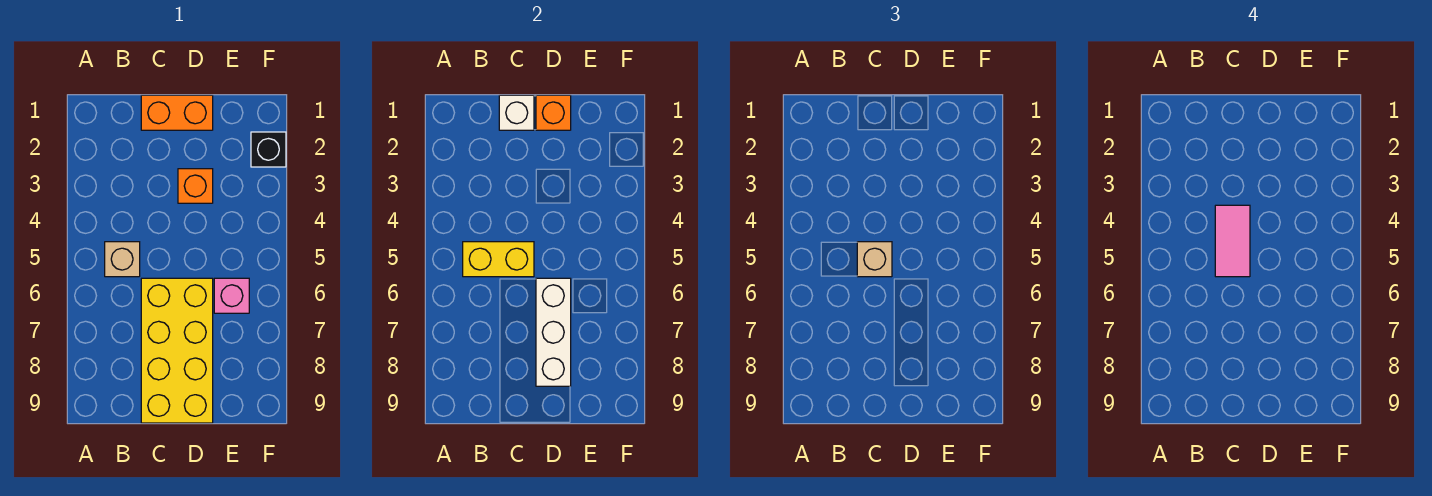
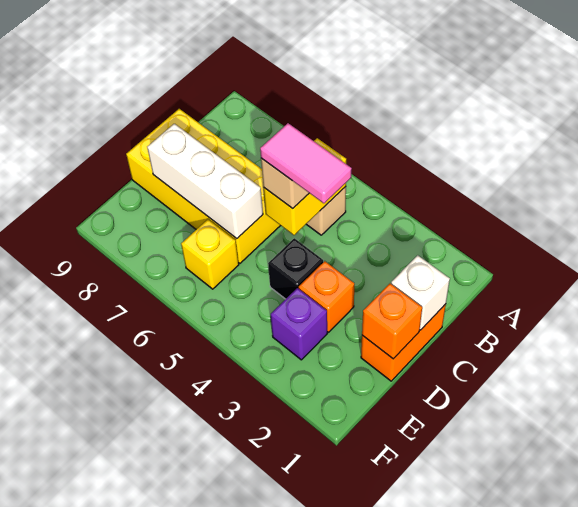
none -> purple 1x1 brick [271,288,327,360]
pink 1x1 brick [214,278,249,313] -> yellow 1x1 brick [181,219,239,289]
black 1x1 brick [251,132,286,167] -> black 1x1 brick moved to [268,238,323,299]

